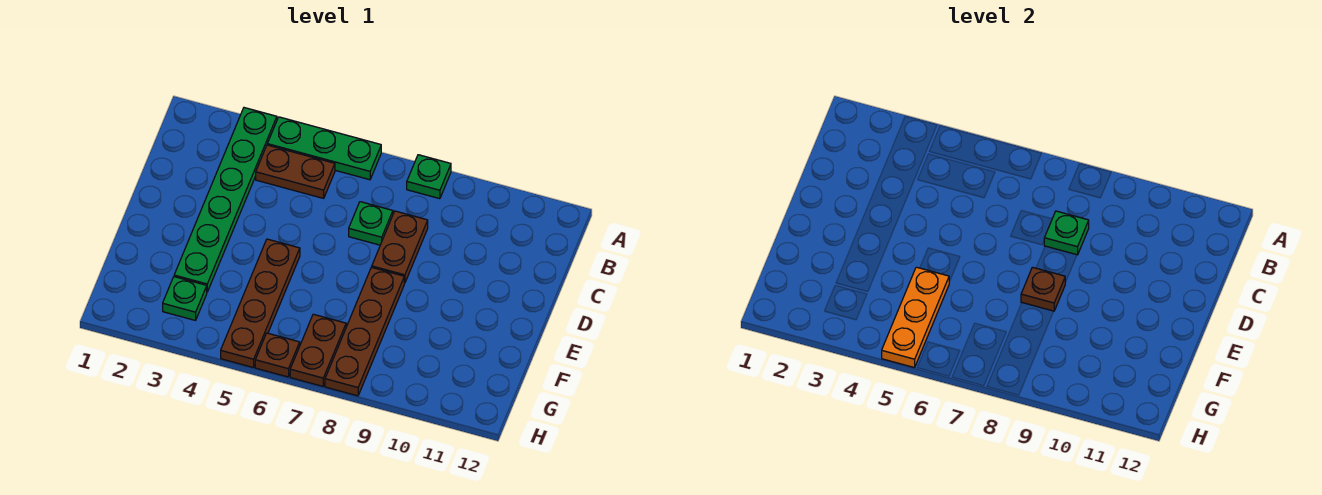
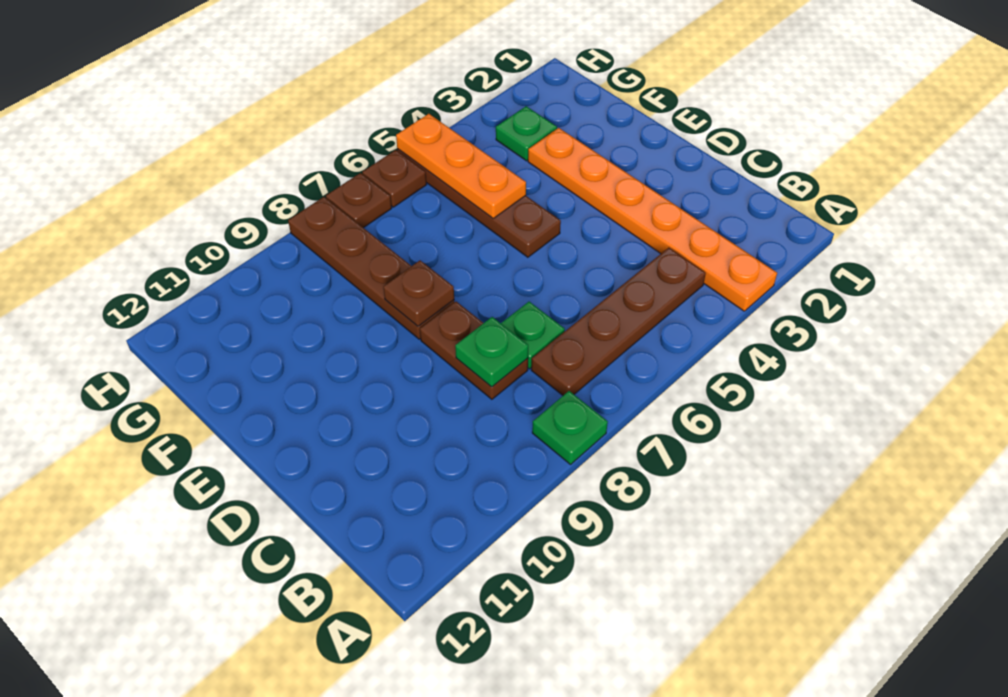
green 1x6 plate [174,108,277,292] -> orange 1x6 plate [528,128,777,311]
green 1x3 plate [267,117,381,180] -> none
brown 1x2 plate [256,145,335,198] -> brown 1x4 plate [531,248,706,395]
brown 1x2 plate [290,314,346,386] -> brown 1x1 plate [326,173,392,228]

